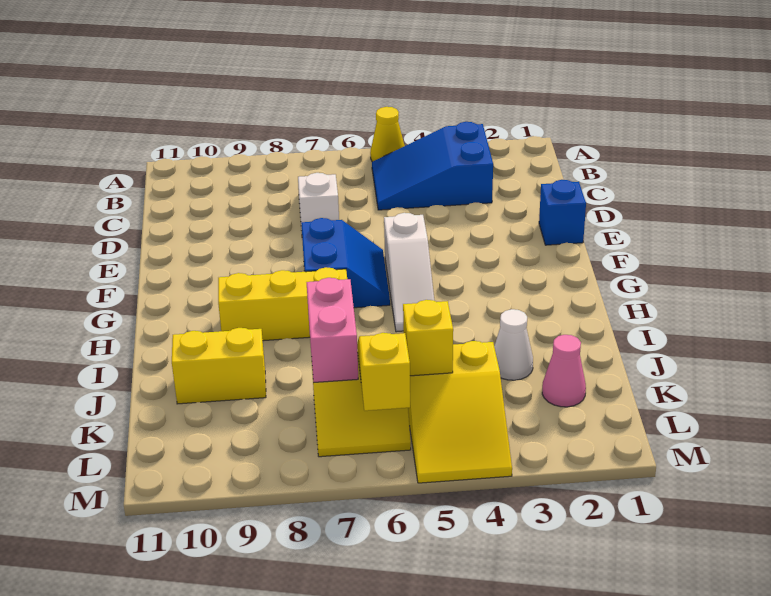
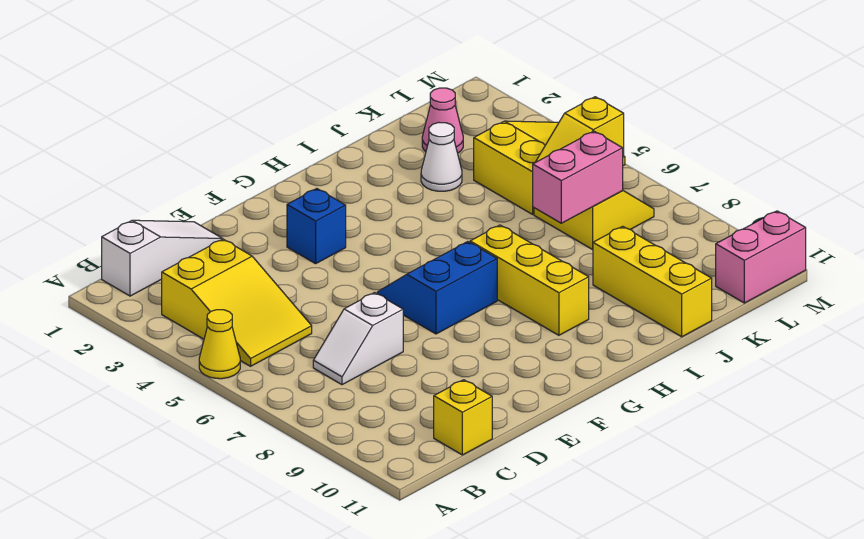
blue 2x3 slope [372,122,493,210] -> yellow 2x3 slope [162,239,312,366]
blue 1x1 brick [539,180,586,245] -> blue 1x1 brick moved to [287,189,346,264]
white 1x3 slope [384,213,434,332] -> white 1x3 slope moved to [102,220,222,296]
yellow 1x2 brick [172,328,266,404] -> yellow 1x3 brick [593,226,712,337]
yellow 1x1 brick [403,300,453,376] -> yellow 1x1 brick moved to [434,380,492,455]
none -> pink 1x2 brick [716,211,806,303]

